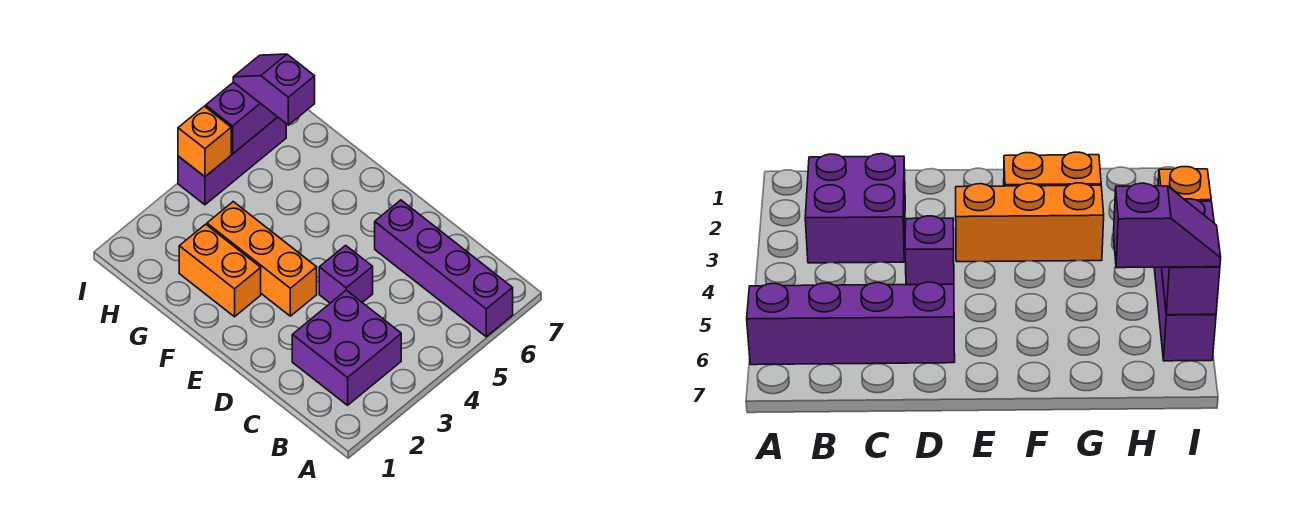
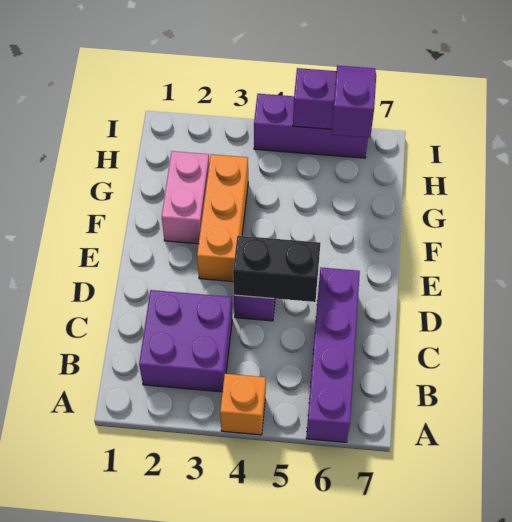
none -> black 1x2 brick [233,236,320,302]
orange 1x2 brick [179,224,261,317] -> pink 1x2 brick [162,151,209,244]
orange 1x1 brick [178,106,231,177] -> orange 1x1 brick moved to [220,374,266,435]

